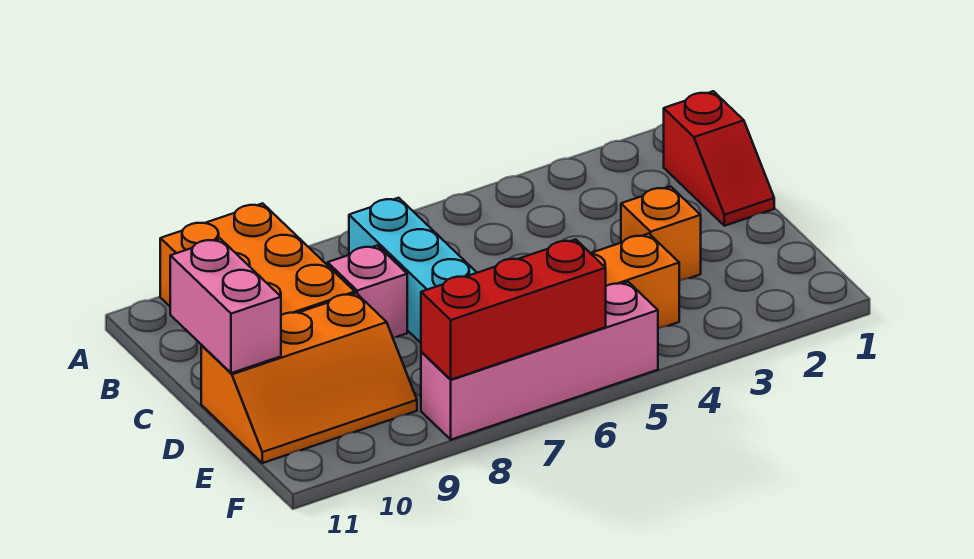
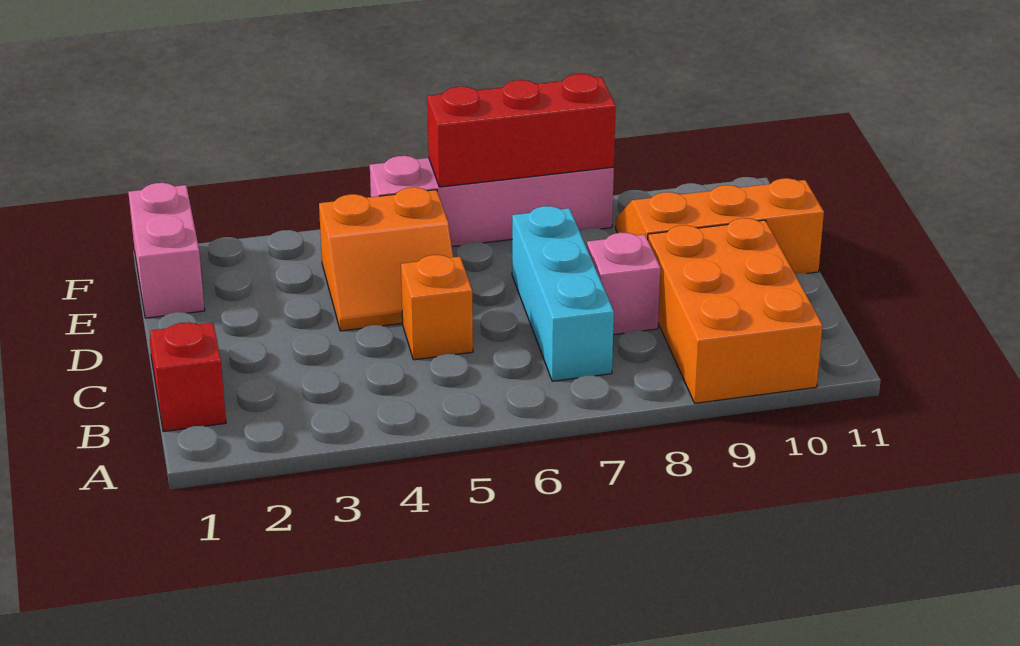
pink 1x2 brick [170,239,281,373] -> pink 1x2 brick moved to [128,183,205,318]
orange 1x1 brick [621,187,701,281] -> orange 1x1 brick moved to [401,255,473,360]

